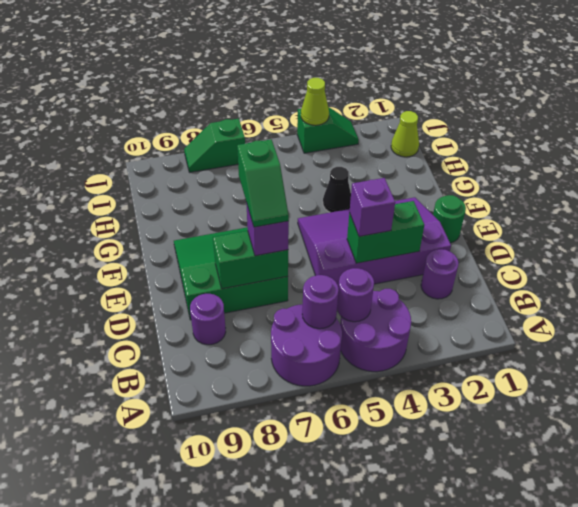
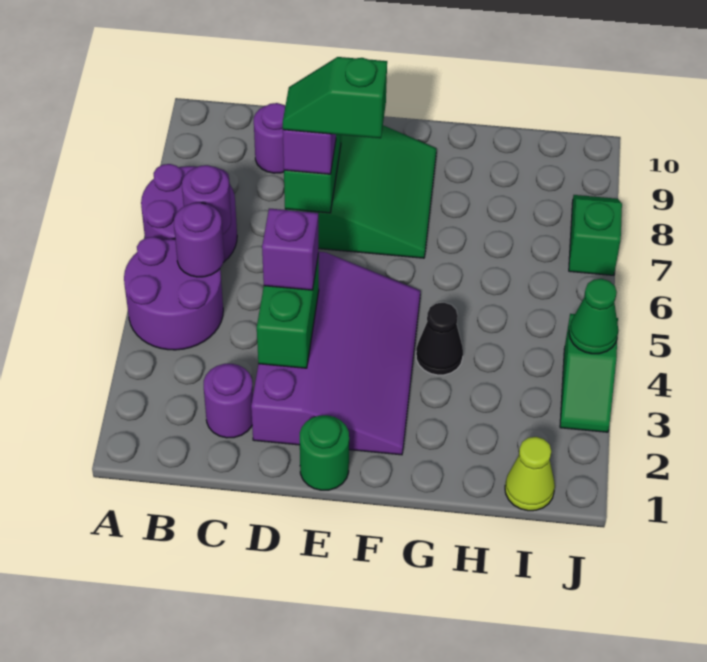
lime 1x1 cone [301,78,329,125] -> green 1x1 cone [569,279,619,354]

